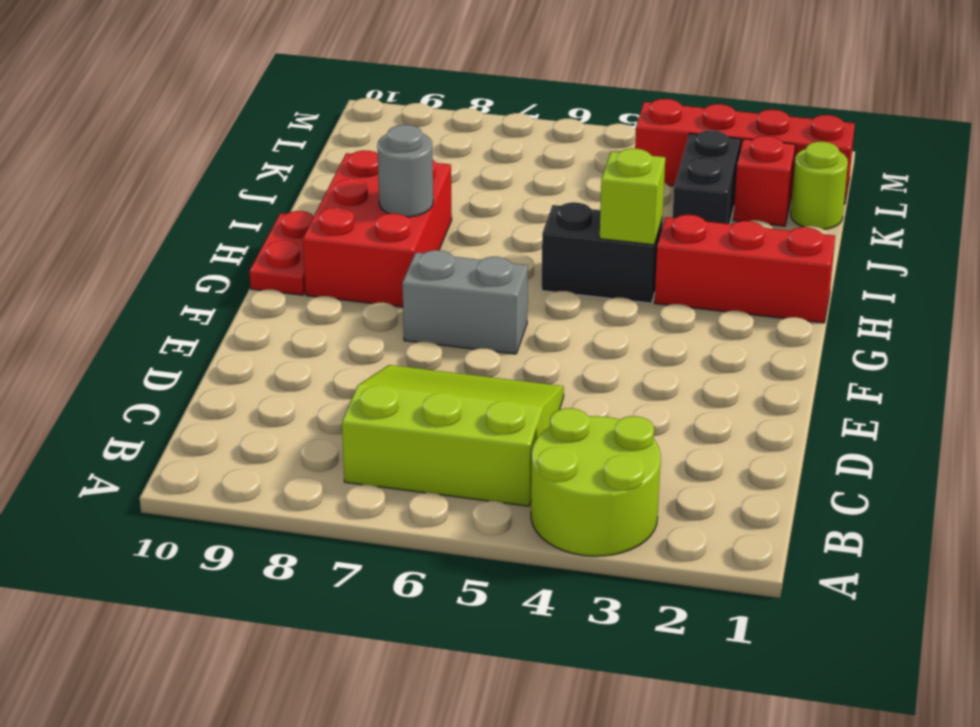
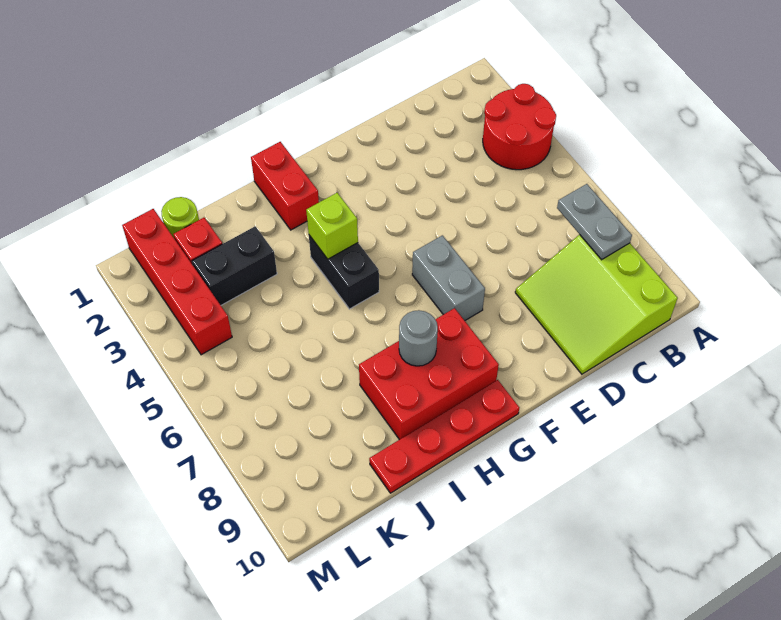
lime 2x2 round brick [531,408,661,556] -> red 2x2 round brick [483,84,556,170]
lime 3x3 slope [342,365,564,506] -> lime 3x3 slope moved to [515,235,678,374]
none -> grey 1x2 plate [557,184,632,260]
red 1x2 plate [250,211,314,295] -> red 1x4 plate [369,380,519,493]
red 1x3 brick [655,215,835,323] -> red 1x2 brick [251,142,319,230]

